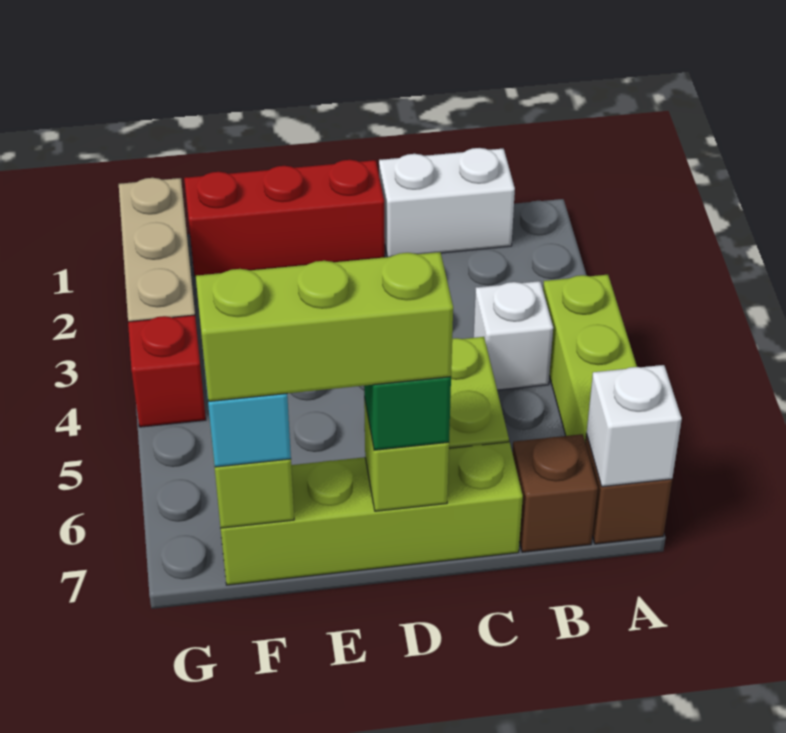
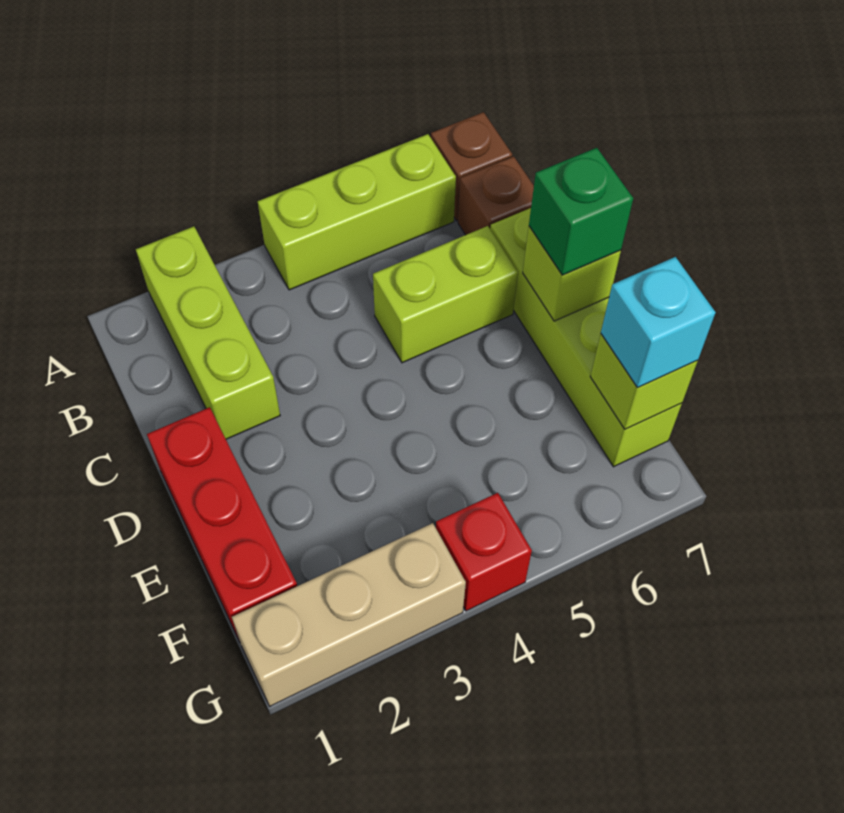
white 1x1 brick [587,365,682,487] -> none
white 1x2 brick [379,148,515,257] -> none
white 1x1 brick [474,281,553,390] -> none
lime 1x3 brick [196,252,453,402] -> lime 1x3 brick moved to [136,226,280,439]

